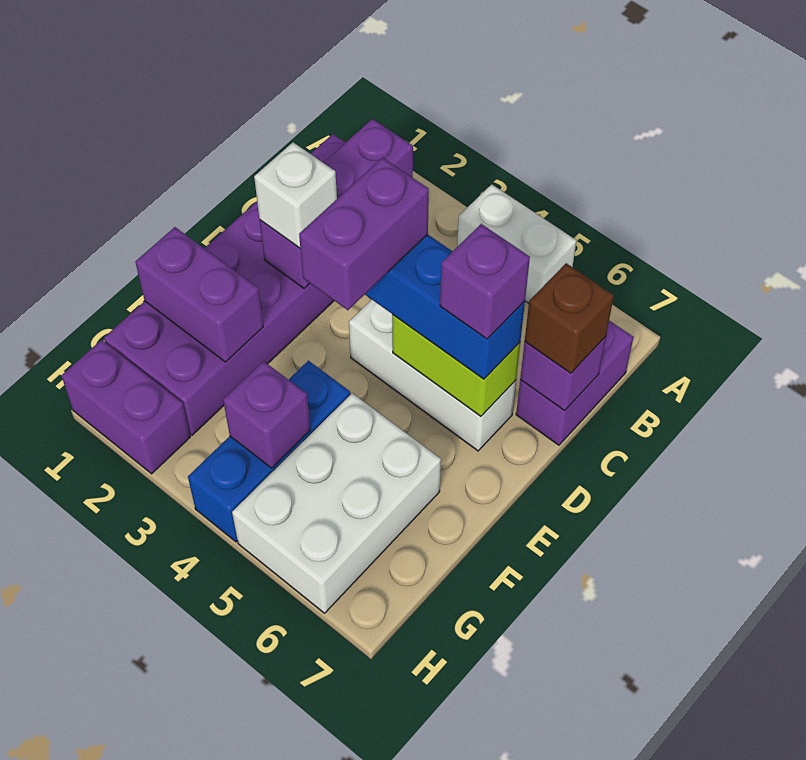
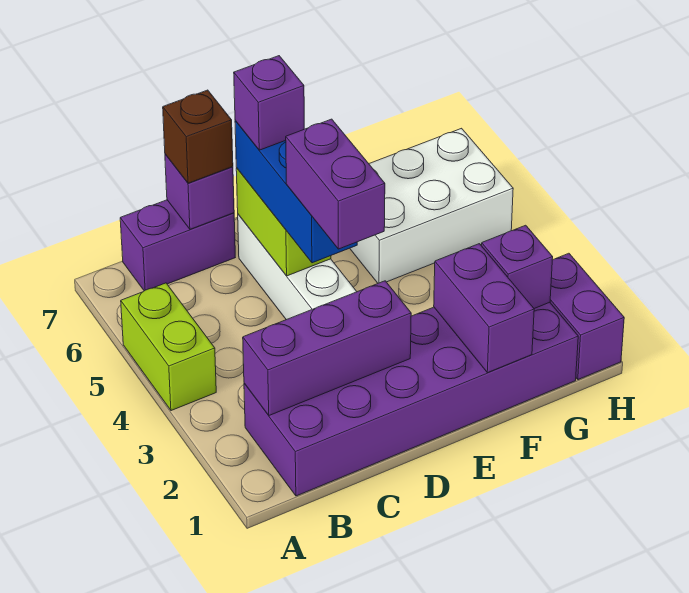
white 1x2 brick [457,184,576,303] -> lime 1x2 brick [121,283,216,411]
white 1x1 brick [254,142,337,248] -> none
purple 1x2 brick [299,158,429,310] -> purple 1x2 brick turned to [286,119,385,249]
blue 1x3 brick [188,361,350,542] -> none
purple 1x1 brick [223,361,310,468] -> purple 1x1 brick moved to [482,225,553,309]

